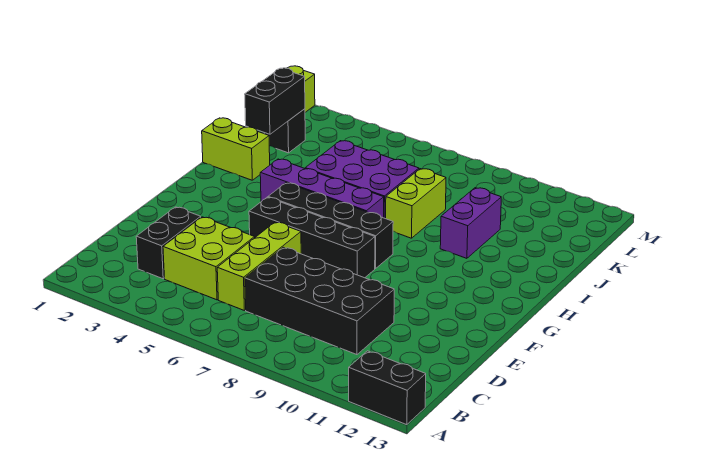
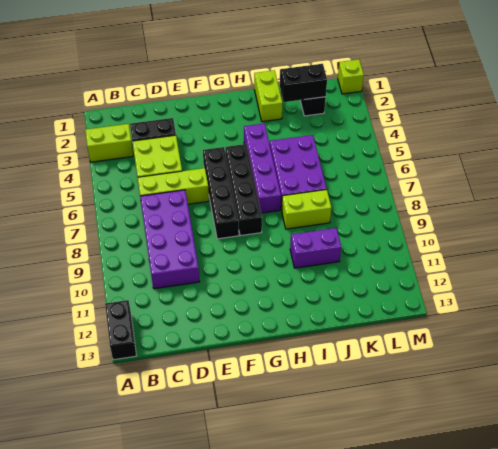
none -> lime 1x2 brick [85,124,133,162]
black 2x4 brick [245,247,394,355] -> purple 2x4 brick [140,190,200,289]

